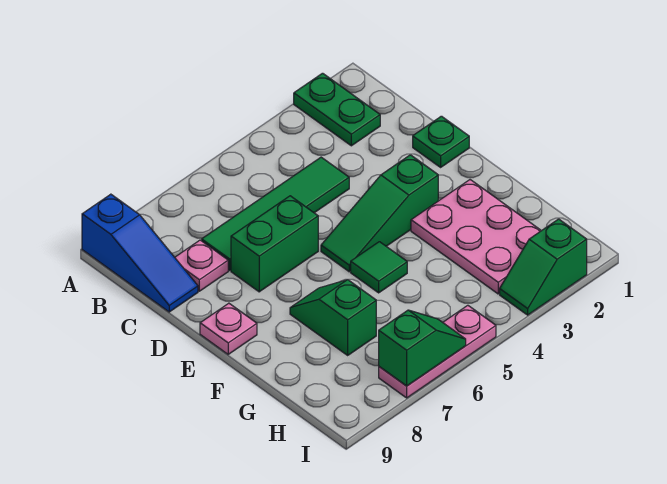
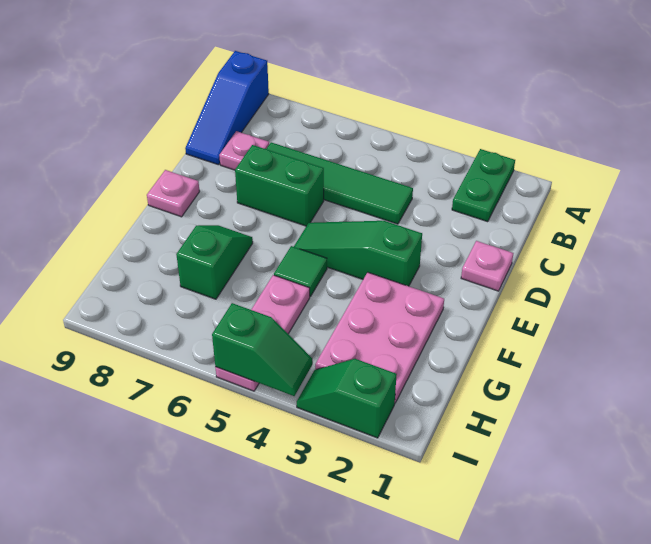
green 1x1 plate [413,116,469,167] -> pink 1x1 plate [461,241,513,291]
pink 1x3 plate [379,305,496,398] -> pink 1x3 plate turned to [215,275,310,391]
green 1x2 slope [379,310,466,386] -> green 1x2 slope moved to [212,303,313,396]

